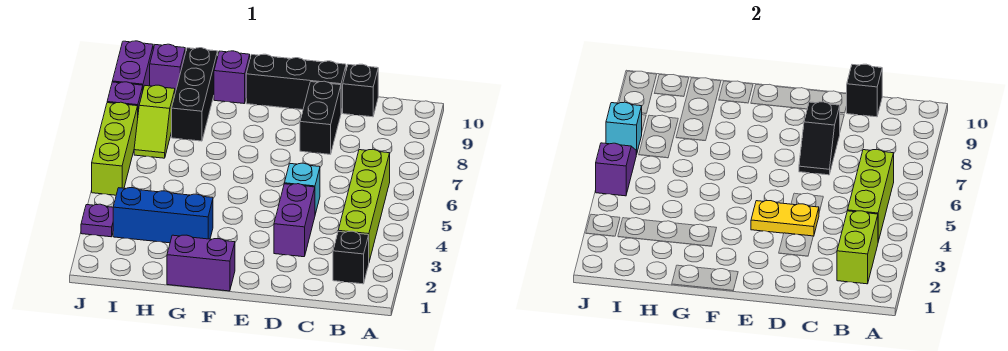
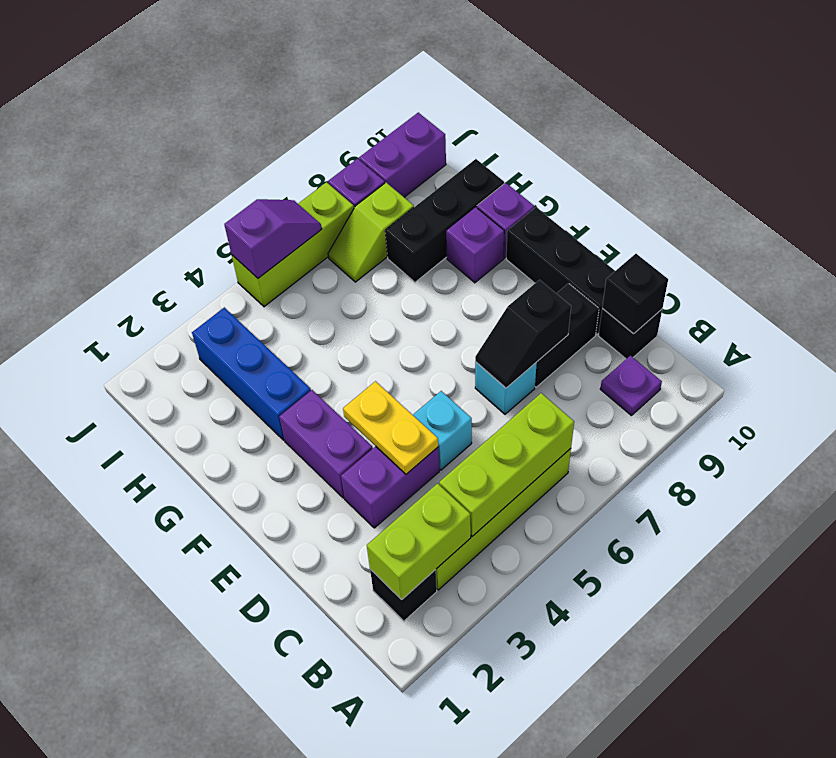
purple 1x2 brick [167,235,235,291] -> purple 1x2 brick moved to [279,390,373,498]
purple 1x1 brick [150,44,185,93] -> purple 1x1 brick moved to [446,207,504,283]
purple 1x1 plate [81,204,113,237] -> purple 1x1 plate moved to [600,356,662,416]
cyan 1x1 brick [606,102,642,155] -> cyan 1x1 brick moved to [475,362,537,414]

